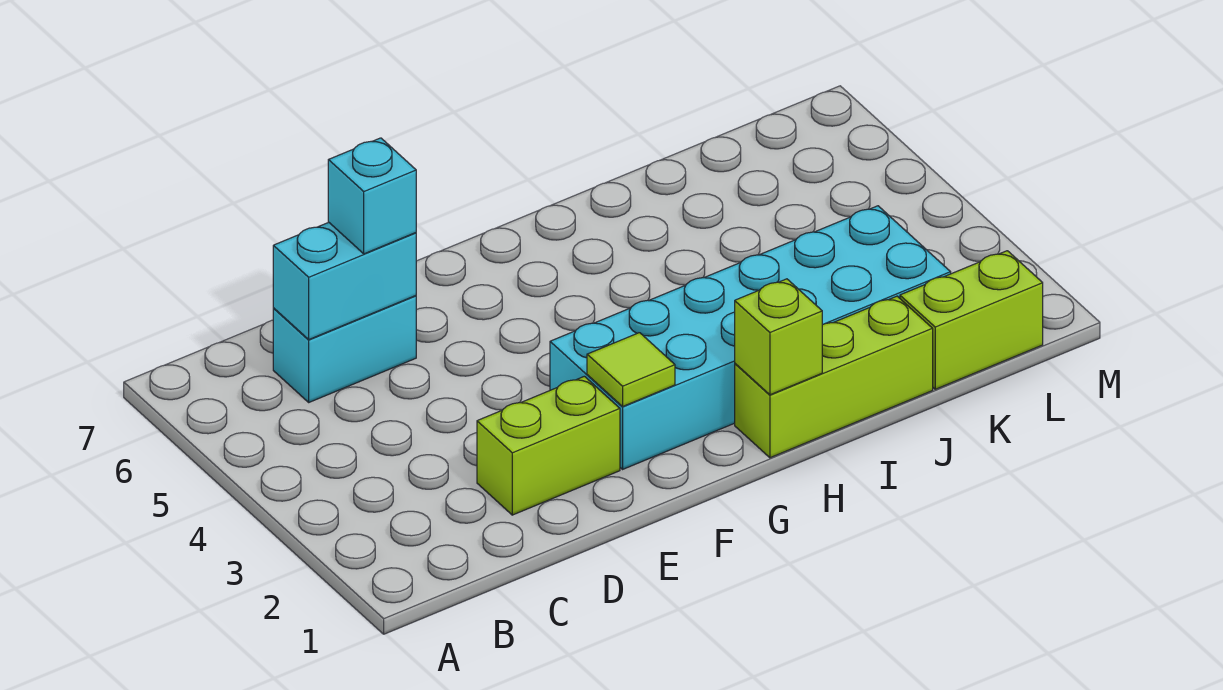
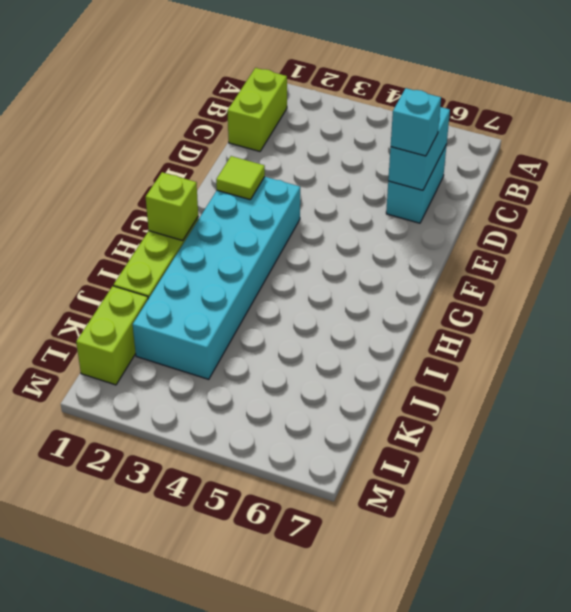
lime 1x2 brick [477,376,620,515] -> lime 1x2 brick moved to [227,68,287,151]

